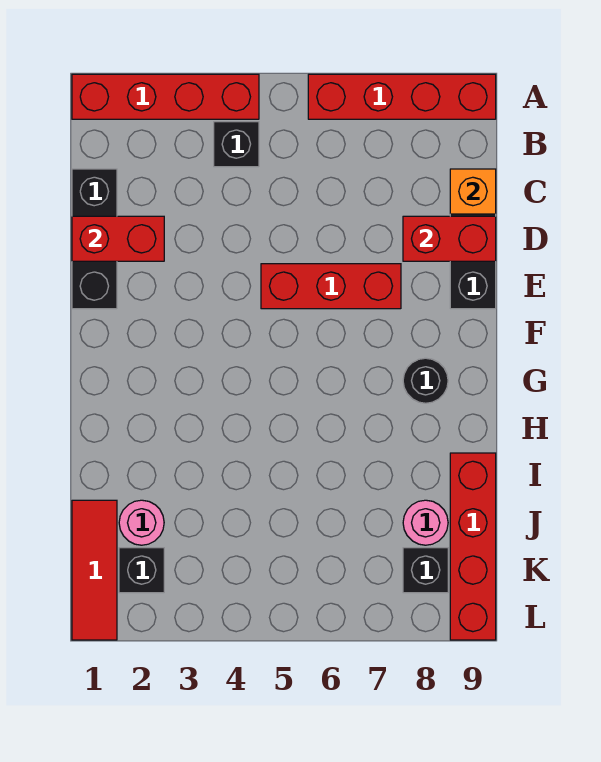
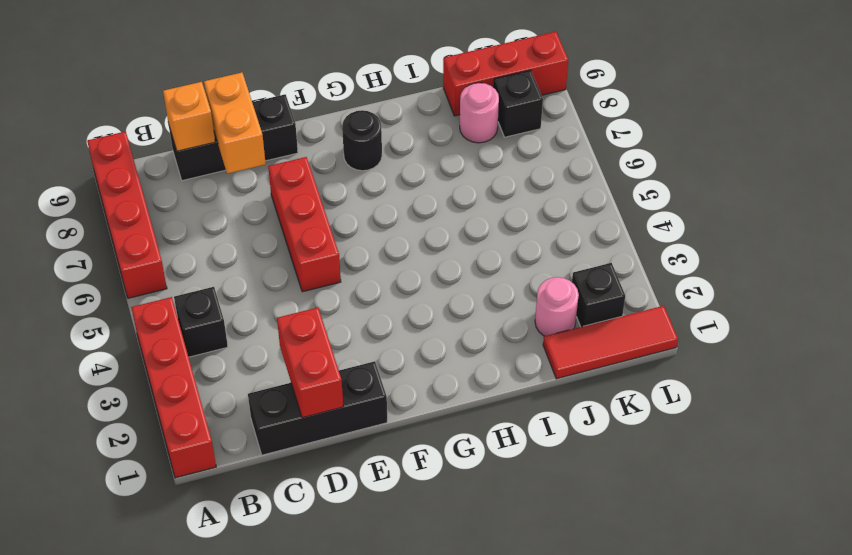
red 1x2 brick [403,216,496,261] -> orange 1x2 brick [204,73,266,174]
red 1x4 brick [450,453,496,640] -> red 1x3 brick [443,32,568,116]

